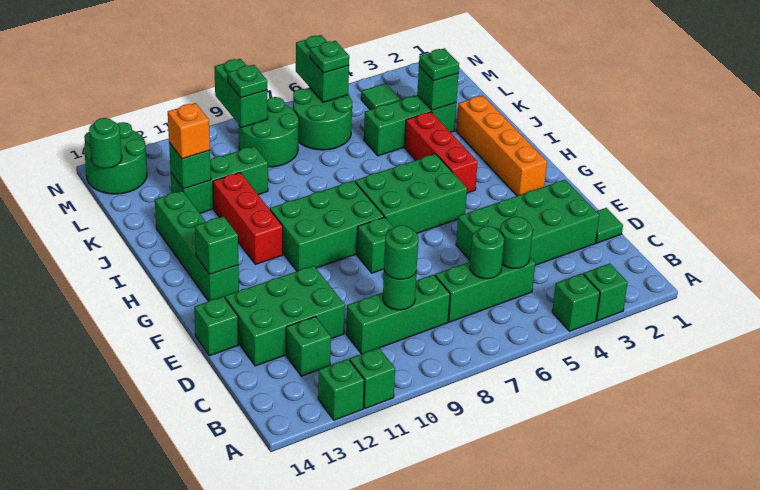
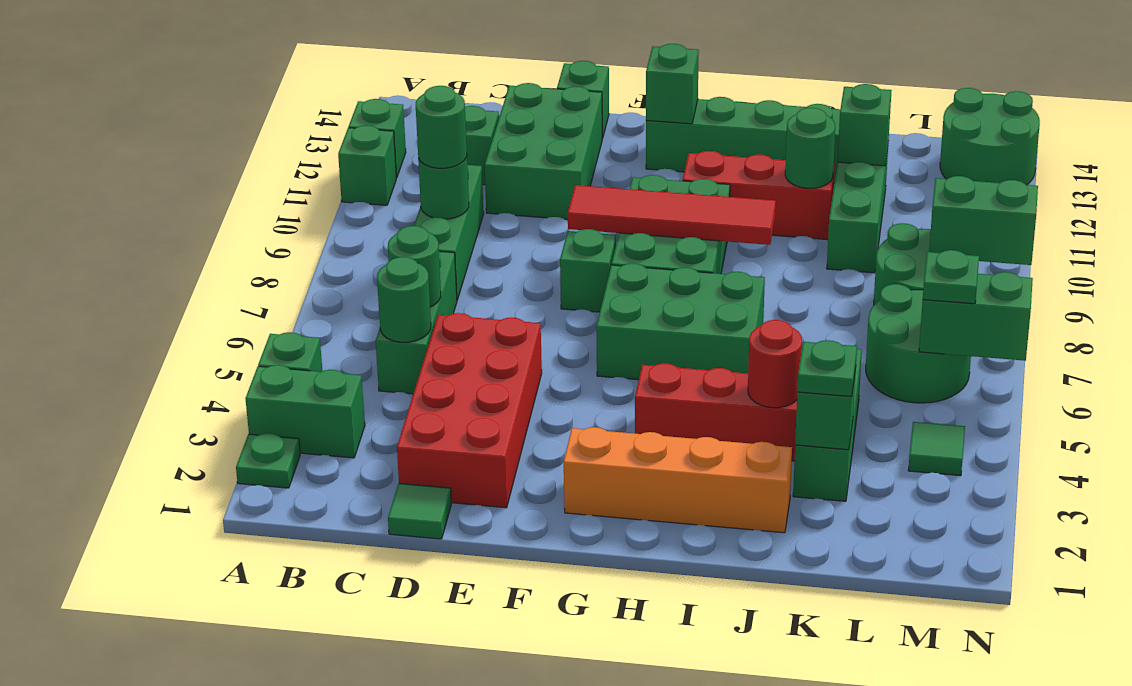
green 1x1 brick [583,263,628,321] -> green 1x2 brick [245,365,365,458]
green 2x4 brick [456,180,599,265] -> red 2x4 brick [397,313,542,508]
none -> red 1x4 tile [568,185,776,245]
green 2x3 brick [355,154,467,233] -> green 2x3 brick turned to [596,263,765,380]
none -> red 1x1 round brick [748,320,802,408]
orange 1x1 brick [168,103,210,159] -> none
green 1x1 plate [228,65,267,98] -> green 1x1 plate moved to [236,433,300,488]
green 1x1 round brick [89,118,122,168] -> green 1x1 round brick moved to [785,108,835,188]

